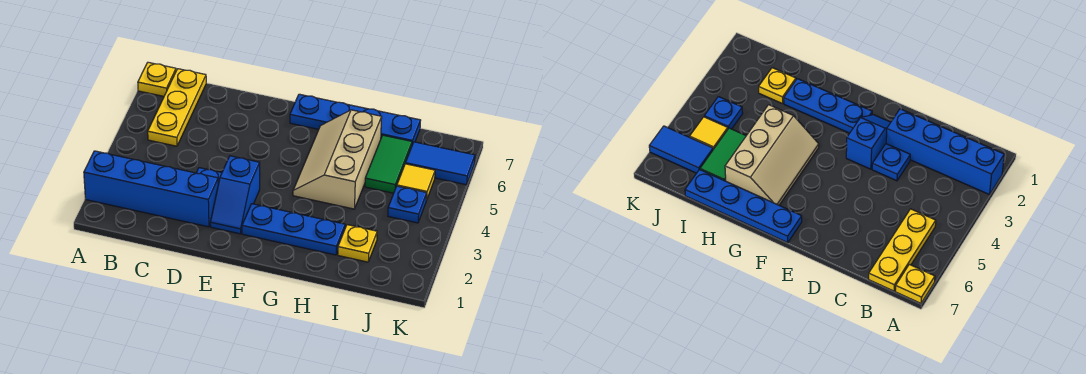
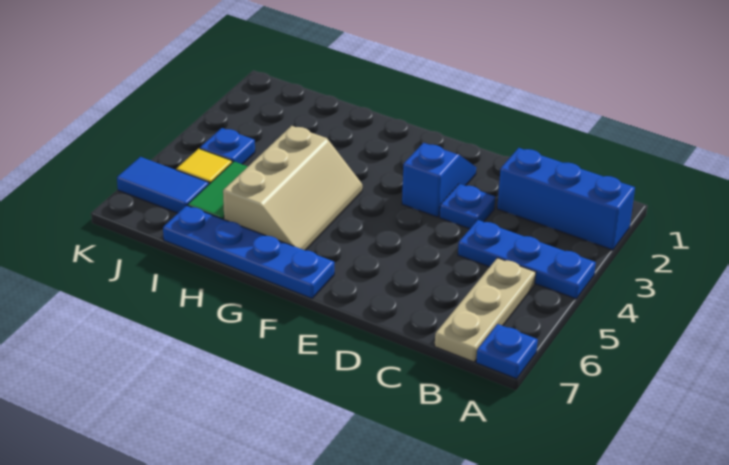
blue 1x4 brick [84,151,218,227] -> blue 1x3 brick [497,148,635,250]
yellow 1x1 plate [138,62,176,96] -> blue 1x1 plate [476,324,538,379]
yellow 1x3 plate [148,69,206,146] -> tan 1x3 plate [435,258,536,362]
blue 1x3 plate [242,204,345,255] -> blue 1x3 plate moved to [458,220,596,299]
yellow 1x1 plate [338,225,377,262] -> none

